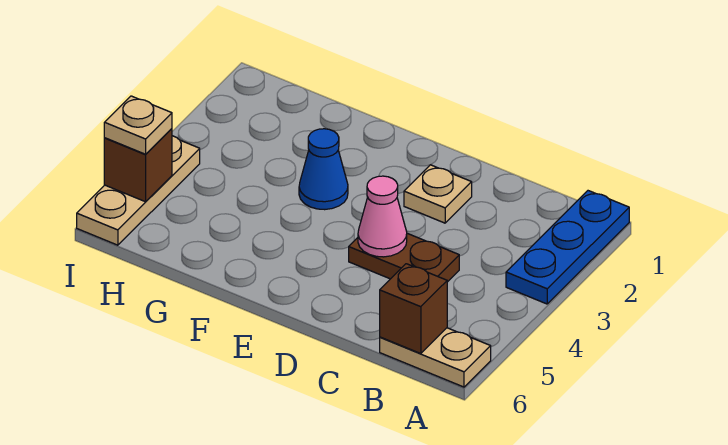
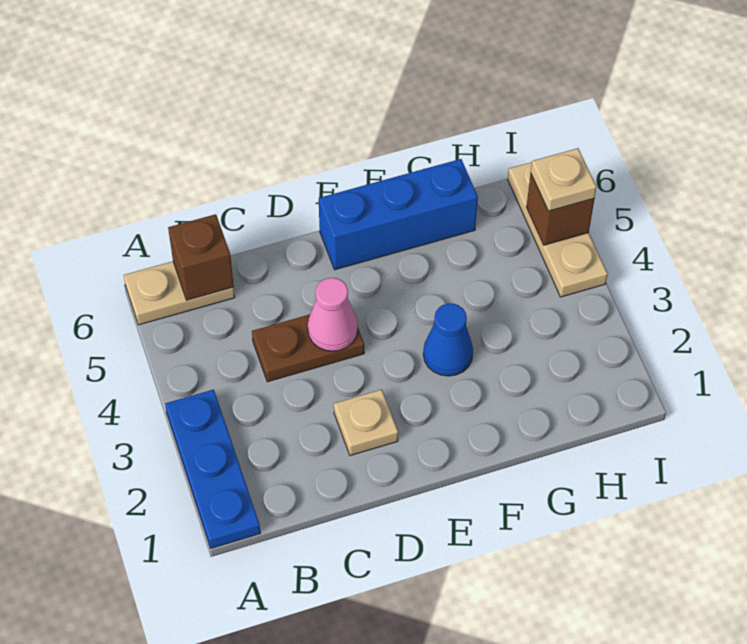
none -> blue 1x3 brick [319,159,478,270]

